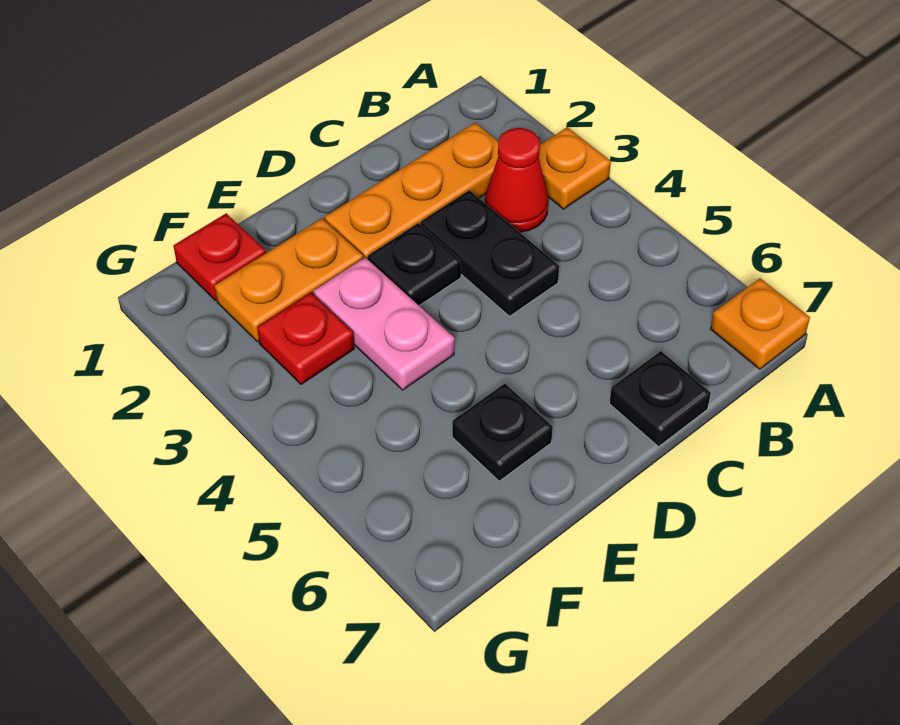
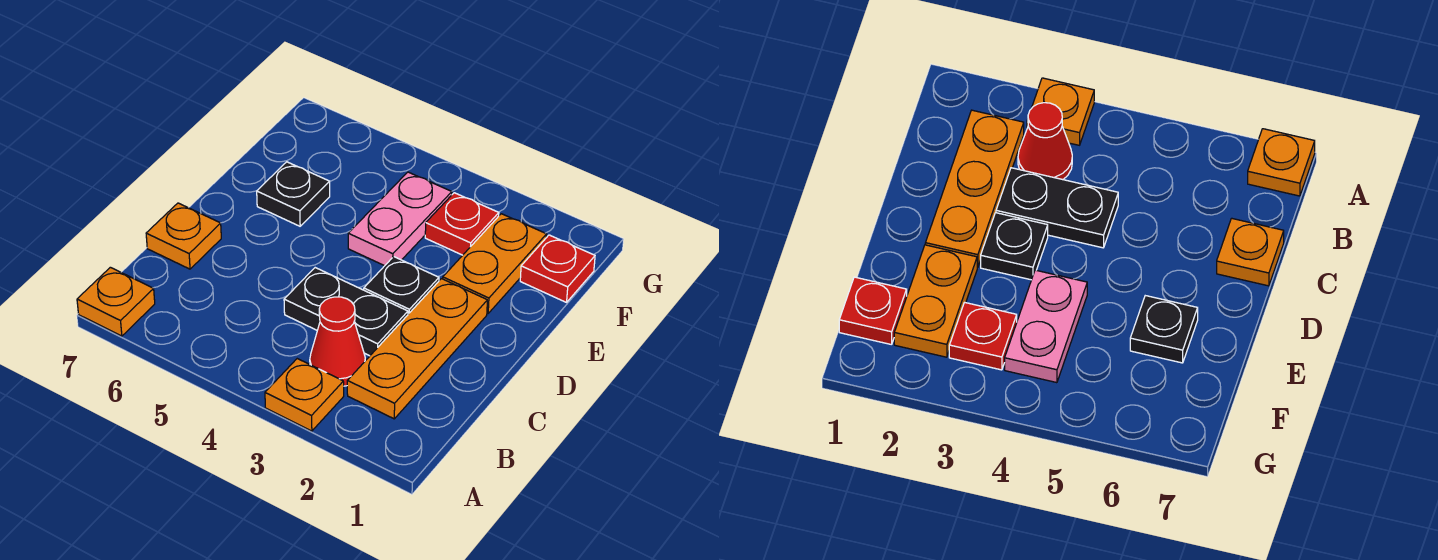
black 1x1 plate [609,351,711,447] -> orange 1x1 plate [146,203,221,269]
pink 1x2 plate [313,257,454,390] -> pink 1x2 plate turned to [348,172,452,266]

